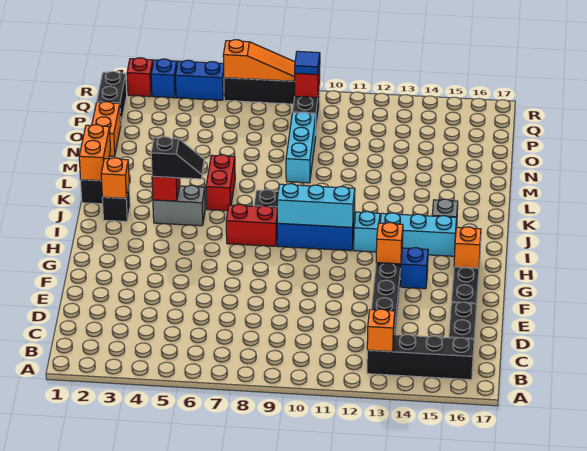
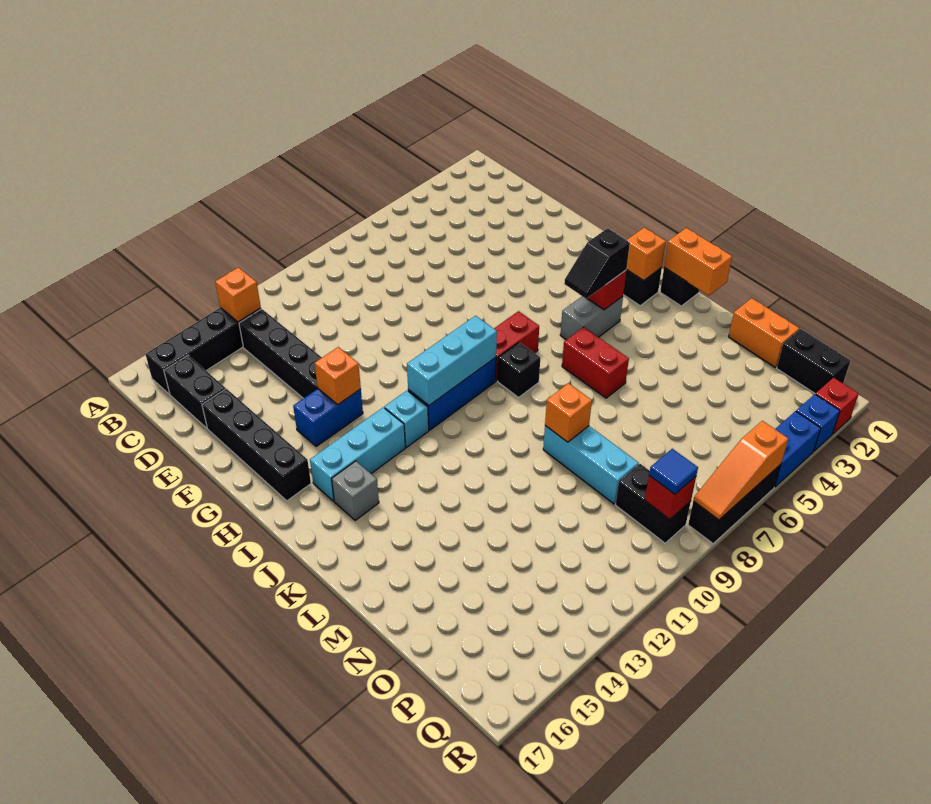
orange 1x1 brick [454,227,481,268] -> orange 1x1 brick moved to [545,383,592,442]

